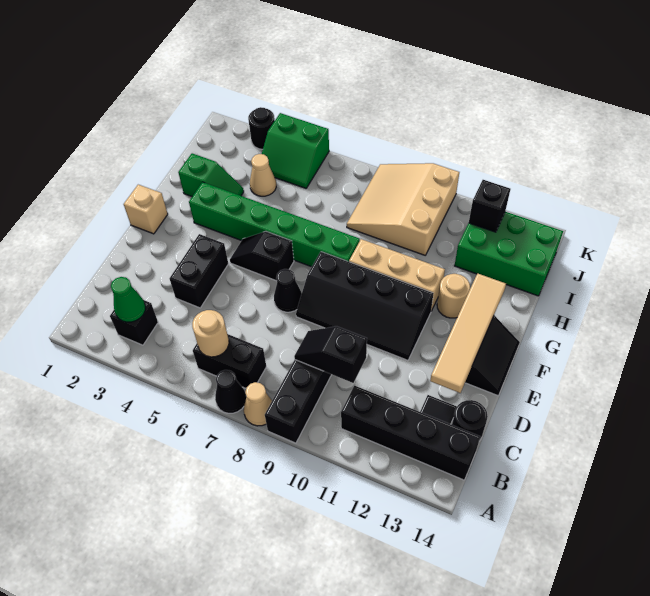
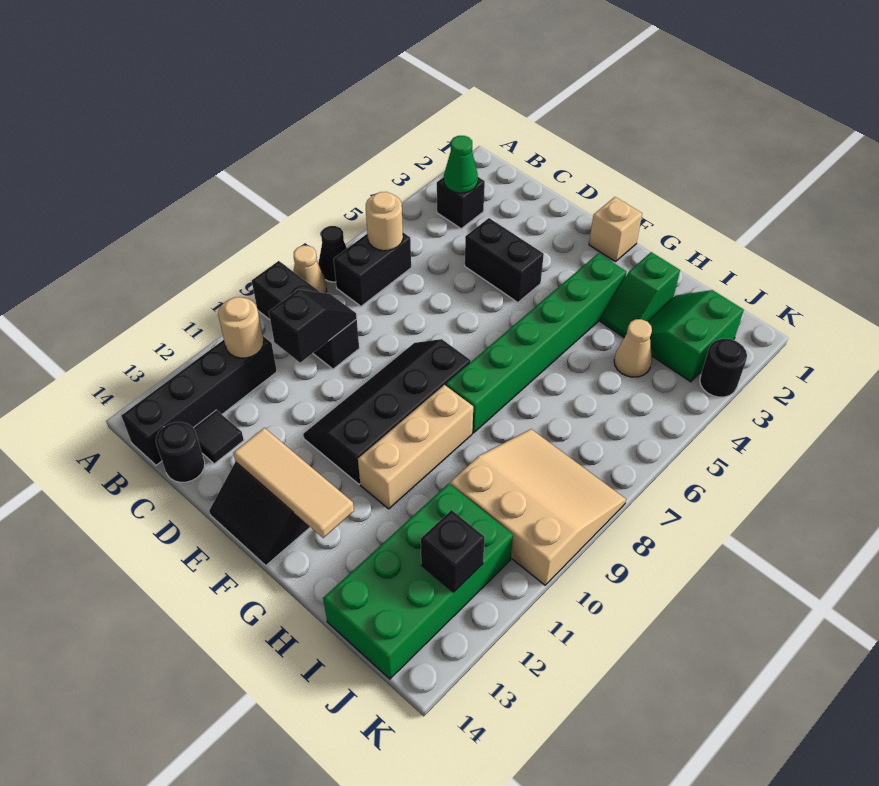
tan 1x4 tile [430,273,506,393] -> tan 1x3 tile [233,428,354,538]
black 1x1 cone [274,269,302,312] -> none
black 1x2 slope [230,231,294,281] -> none
tan 1x1 round brick [437,274,470,318] -> tan 1x1 round brick moved to [218,297,264,358]
green 2x3 brick [455,212,563,296] -> green 2x4 brick [323,484,513,679]
green 2x2 slope [262,113,329,188] -> green 2x2 slope moved to [647,290,744,382]

